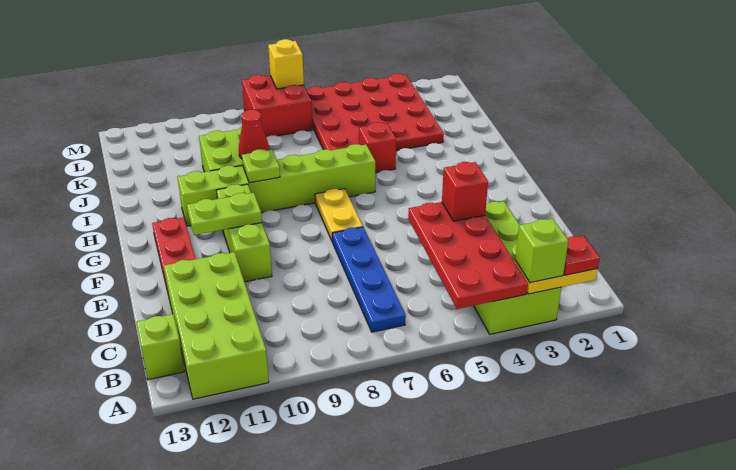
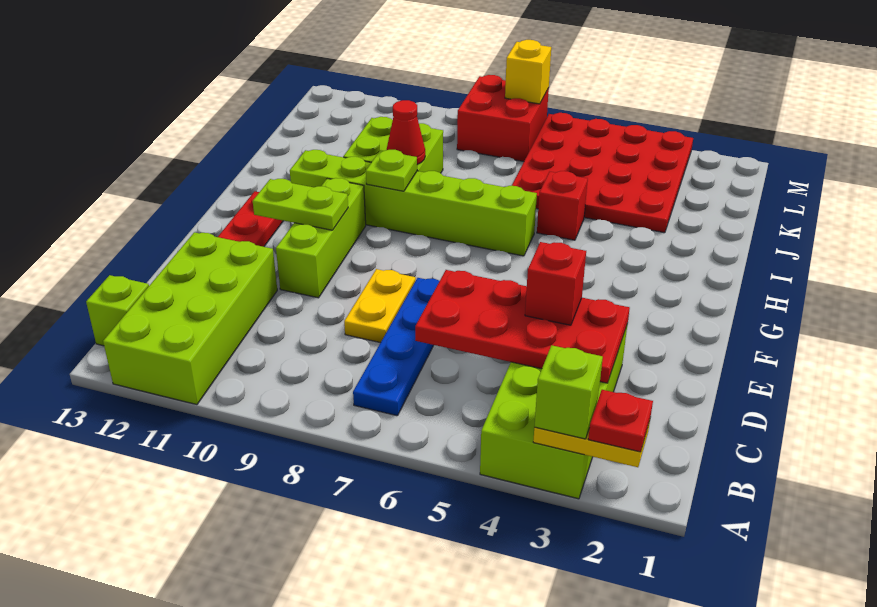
red 2x4 plate [408,202,528,309] -> red 2x4 plate turned to [415,270,630,383]
yellow 1x2 plate [315,189,363,242] -> yellow 1x2 plate moved to [344,269,416,343]

